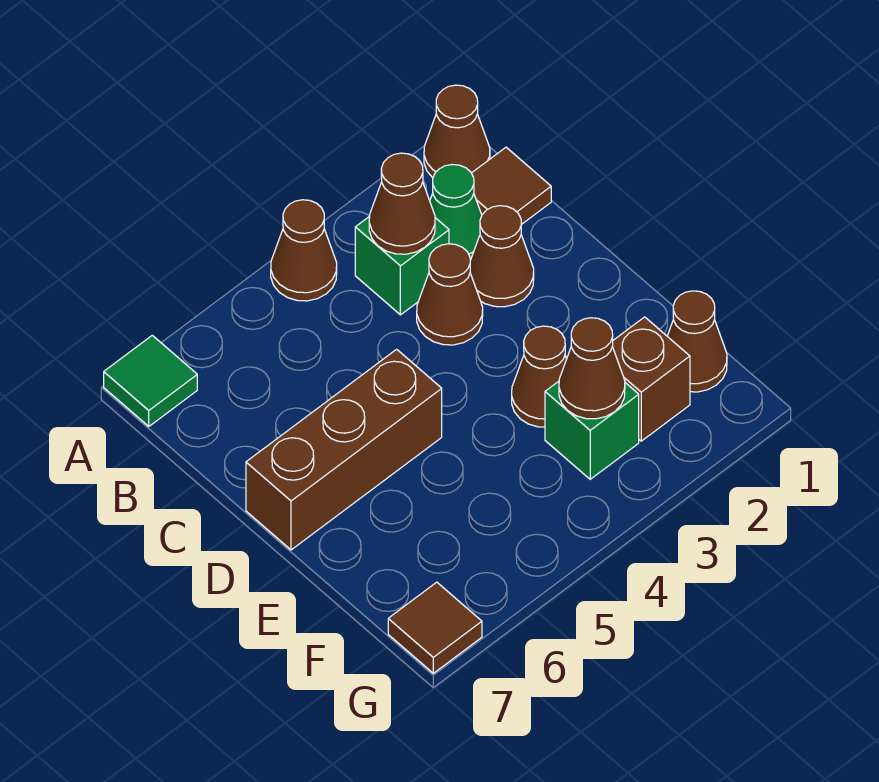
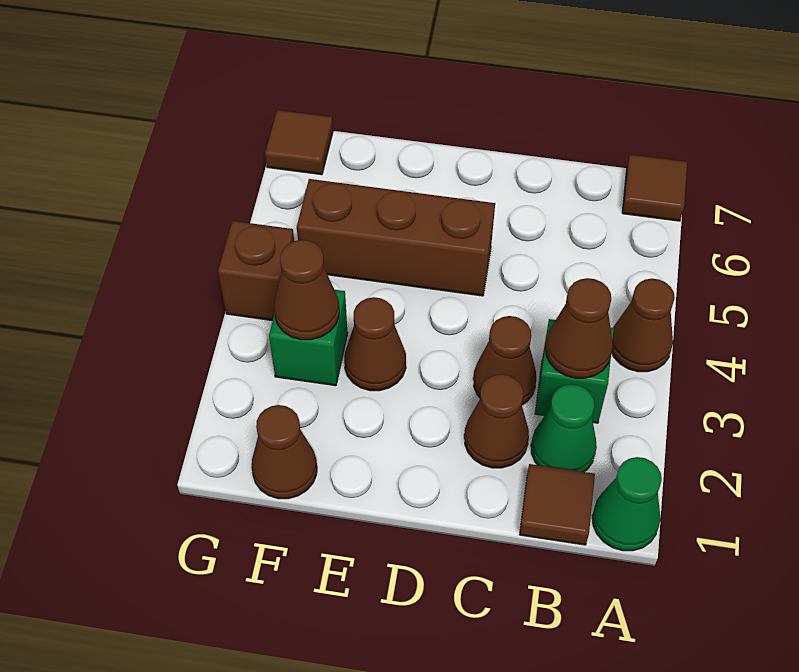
brown 1x1 cone [424,85,490,178] -> green 1x1 cone [592,457,662,551]
green 1x1 tile [104,335,197,426] -> brown 1x1 tile [622,155,687,221]
brown 1x3 brick [246,349,442,550] -> brown 1x3 brick turned to [297,179,495,296]
brown 1x1 brick [612,317,690,441] -> brown 1x1 brick moved to [218,221,294,321]

